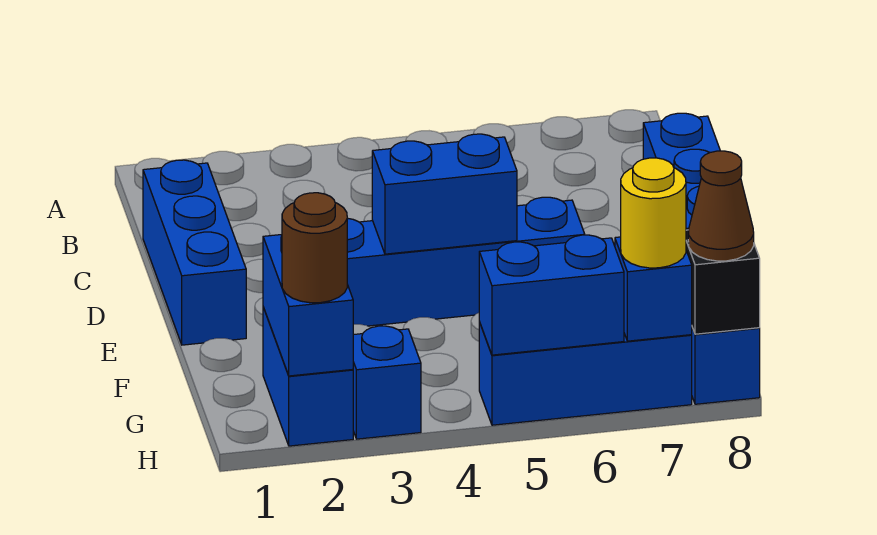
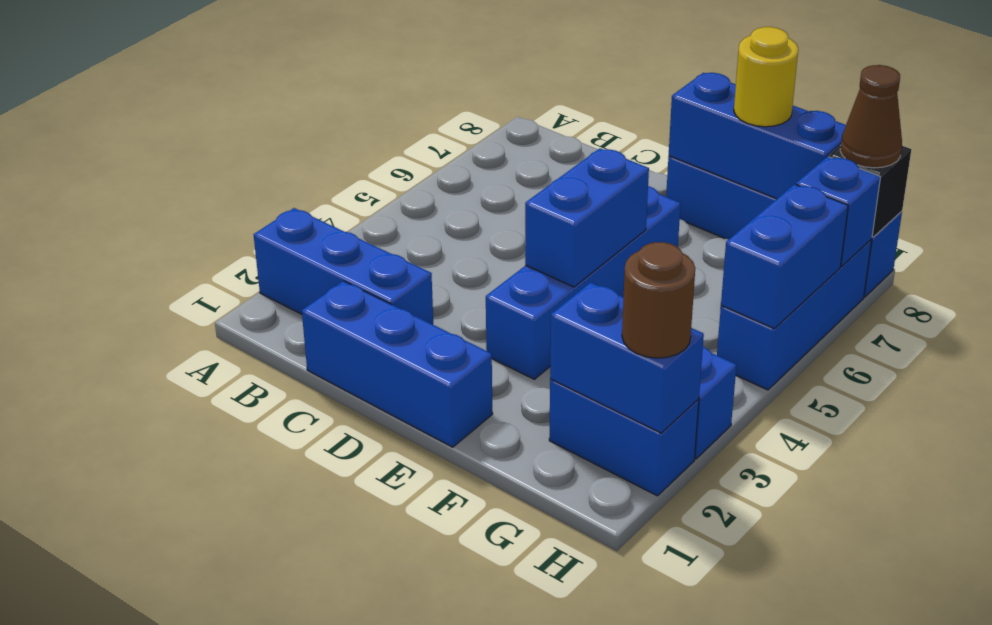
none -> blue 1x3 brick [254,208,433,325]
yellow 1x1 round brick [621,158,686,268] -> yellow 1x1 round brick moved to [734,27,798,127]

